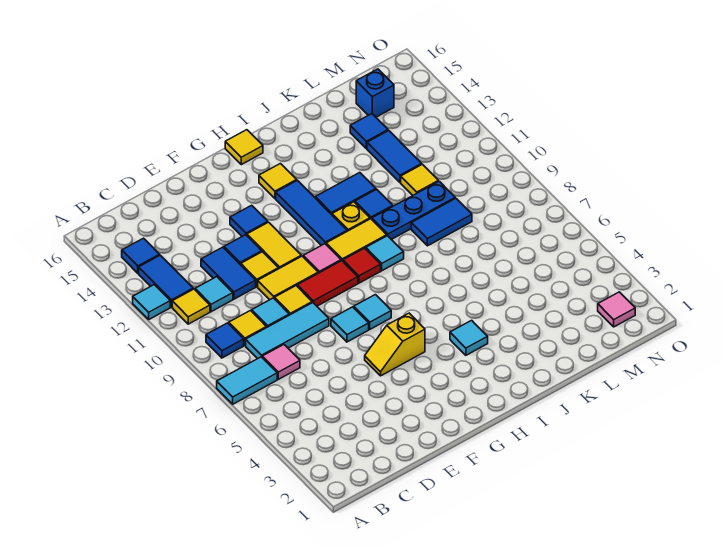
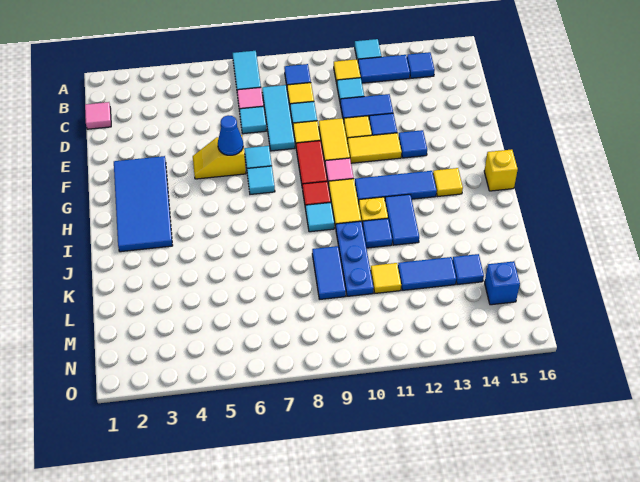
none -> blue 2x4 tile [114,156,173,252]
yellow 1x2 slope [365,313,425,376] -> yellow 1x2 slope turned to [193,135,246,179]
none -> blue 1x1 cone [218,115,243,155]
yellow 1x1 tile [225,130,263,165] -> yellow 1x1 brick [484,149,518,191]
cyan 1x1 tile [450,320,488,355] -> cyan 1x1 tile moved to [239,106,266,134]
pink 1x1 tile [598,292,635,327] -> pink 1x1 tile moved to [85,102,111,129]

